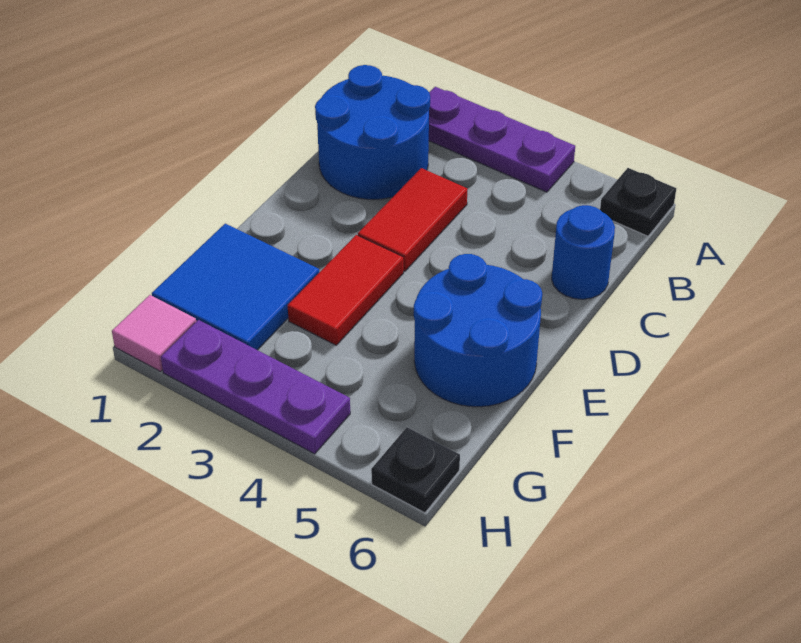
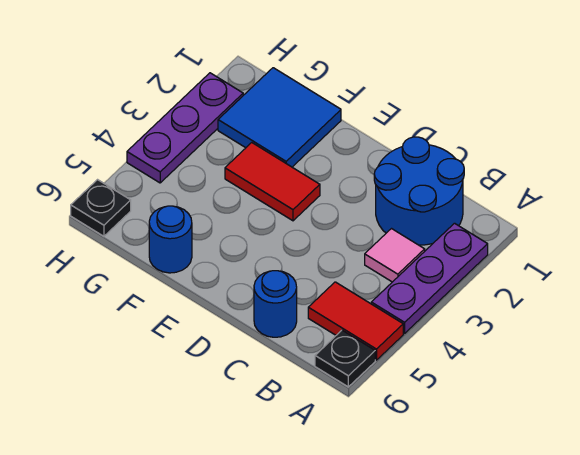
red 1x2 tile [358,168,467,271] -> red 1x2 tile moved to [308,282,403,360]
blue 2x2 round brick [414,254,542,407] -> blue 1x1 round brick [149,206,192,273]
pink 1x1 tile [112,295,196,371] -> pink 1x1 tile moved to [365,229,425,282]

